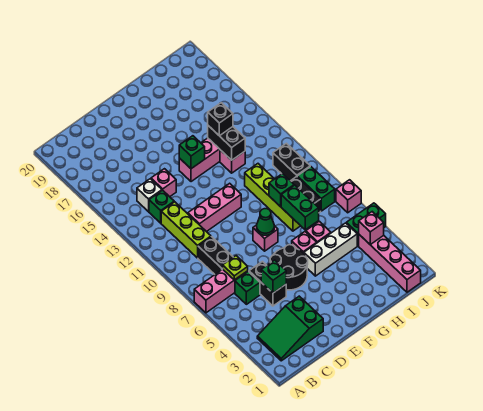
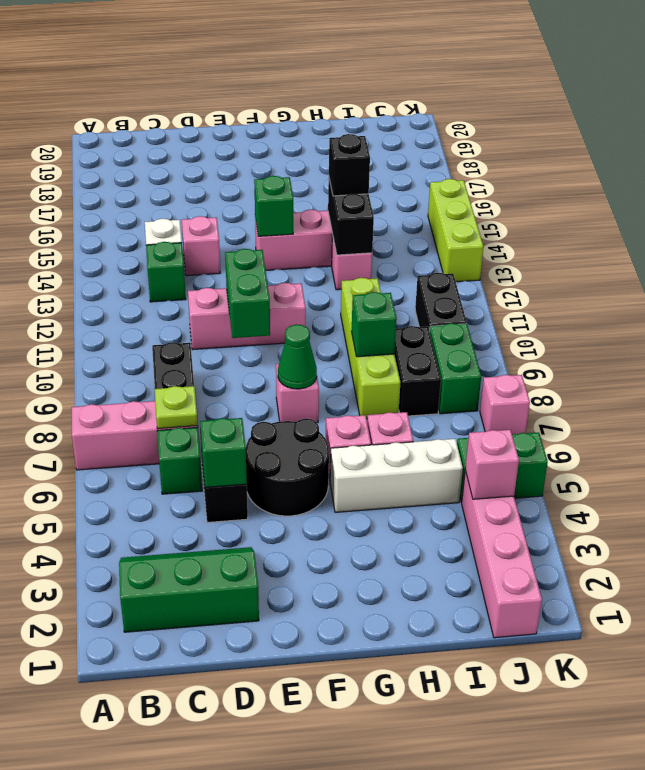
green 2x3 slope [257,296,323,361] -> green 2x3 slope turned to [119,547,259,632]
lime 1x3 brick [161,202,211,258] -> lime 1x3 brick moved to [428,179,483,282]
green 1x2 brick [281,185,319,230] -> green 1x2 brick moved to [225,249,270,338]

